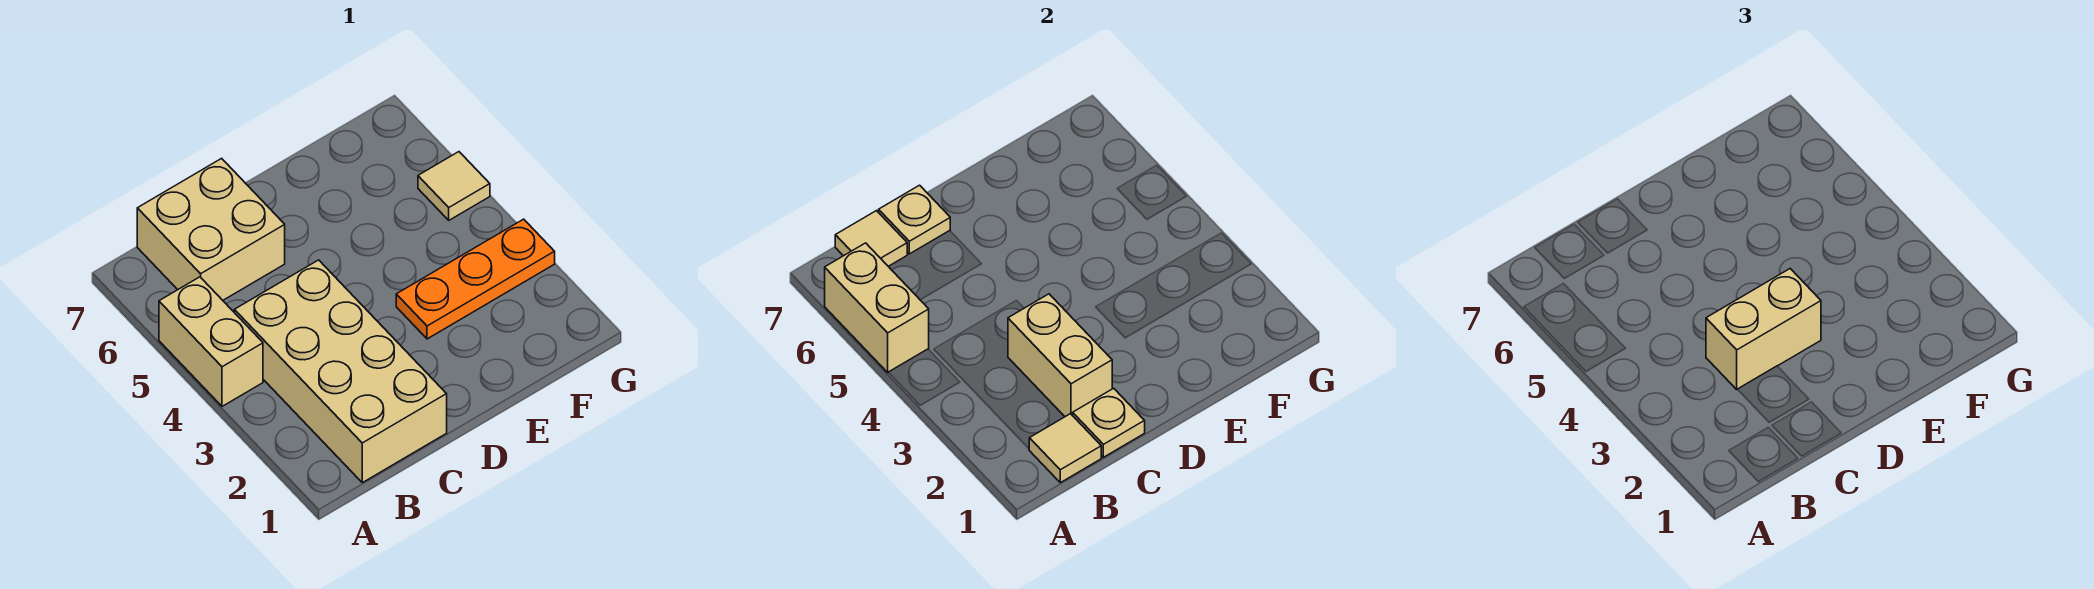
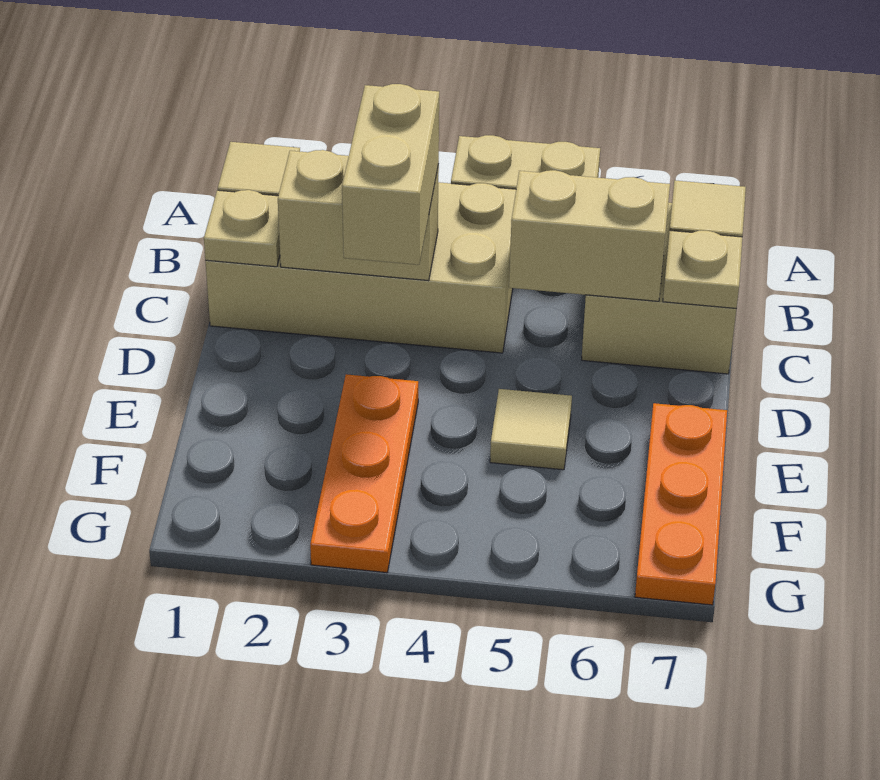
tan 1x2 brick [825,243,929,372] -> tan 1x2 brick moved to [509,170,670,301]
none -> orange 1x3 plate [635,403,727,605]
tan 1x1 tile [418,152,490,220] -> tan 1x1 tile moved to [490,389,572,470]

